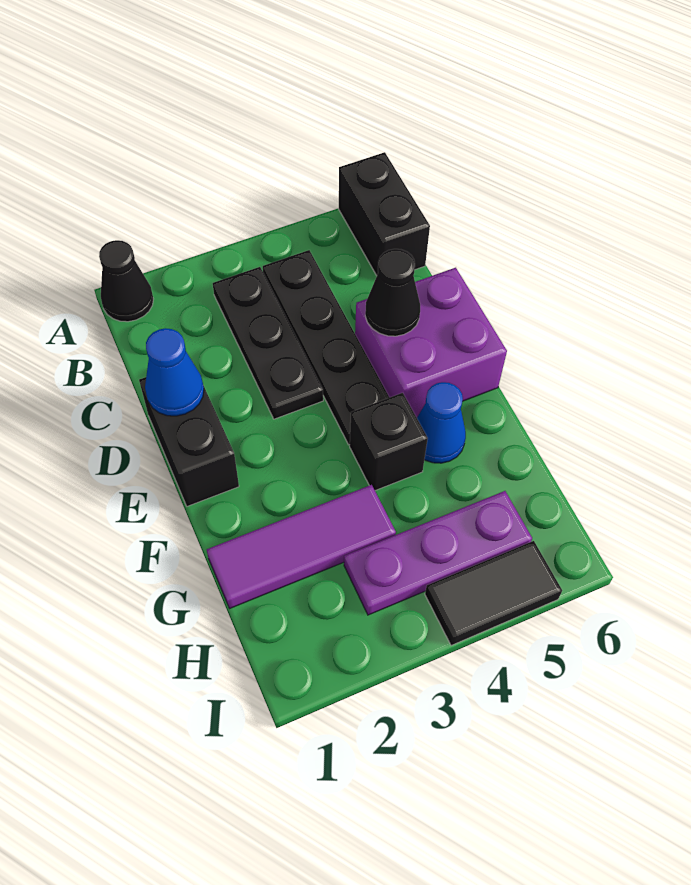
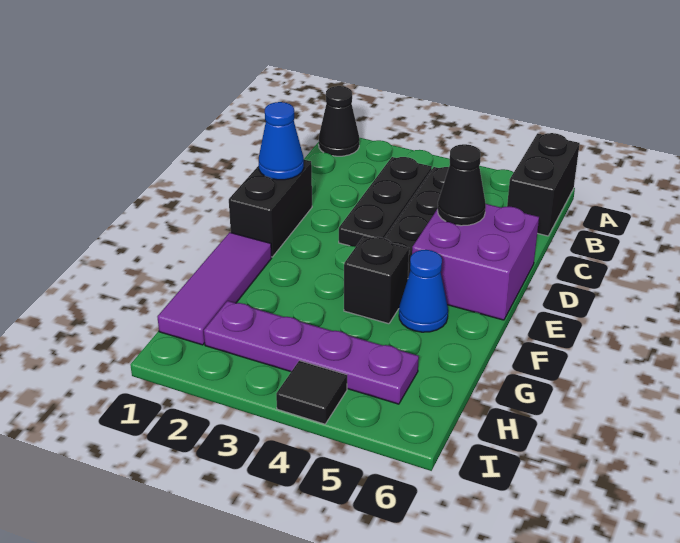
purple 1x3 tile [207,485,396,608] -> purple 1x3 tile turned to [157,232,272,345]
purple 1x3 plate [344,491,532,615] -> purple 1x4 plate [204,301,419,404]
black 1x2 tile [425,541,562,646] -> black 1x1 tile [276,361,347,424]

